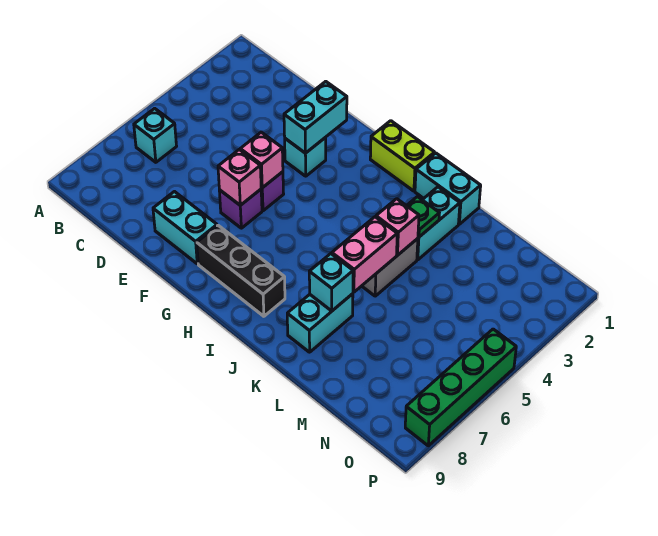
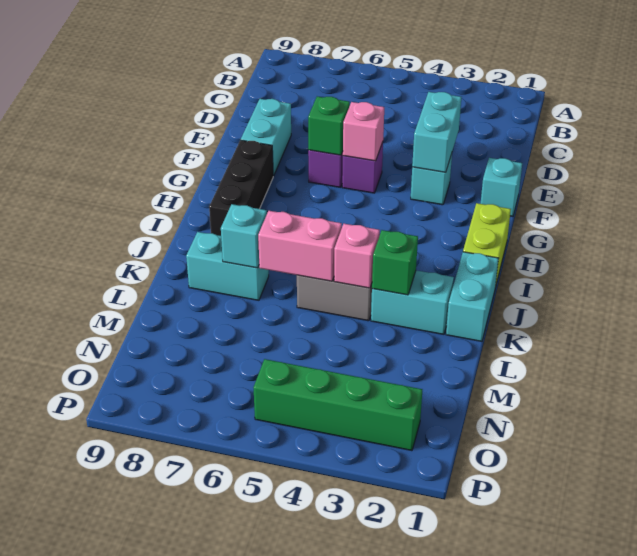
cyan 1x1 brick [134,108,177,162] -> cyan 1x1 brick moved to [481,158,522,216]
cyan 1x2 brick [284,81,347,153] -> cyan 1x2 brick turned to [412,92,461,172]
pink 1x1 brick [218,150,261,205] -> green 1x1 brick [308,96,350,155]
green 1x1 plate [407,197,439,237] -> green 1x1 brick [372,230,418,295]
green 1x4 brick [405,329,516,446] -> green 1x4 brick moved to [253,359,422,451]

